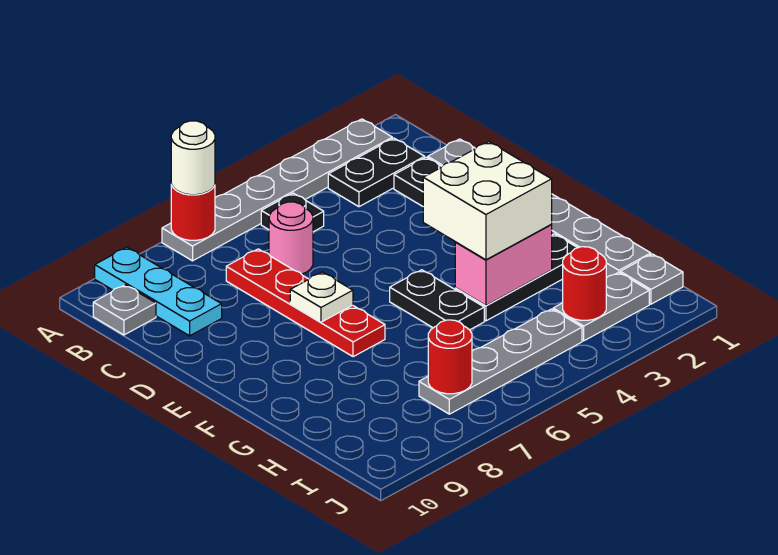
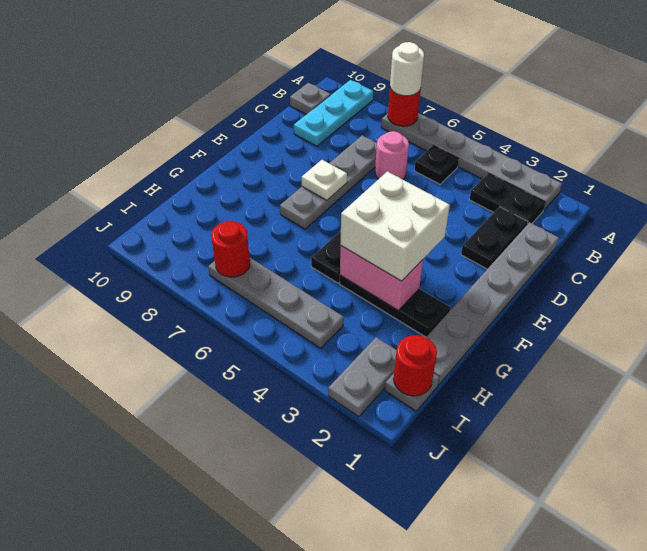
red 1x4 plate [226,249,385,357] -> grey 1x4 plate [280,136,377,229]
grey 1x2 plate [553,272,649,341] -> grey 1x2 plate turned to [328,337,397,417]
red 1x1 round brick [563,247,606,320] -> red 1x1 round brick moved to [393,335,437,396]

